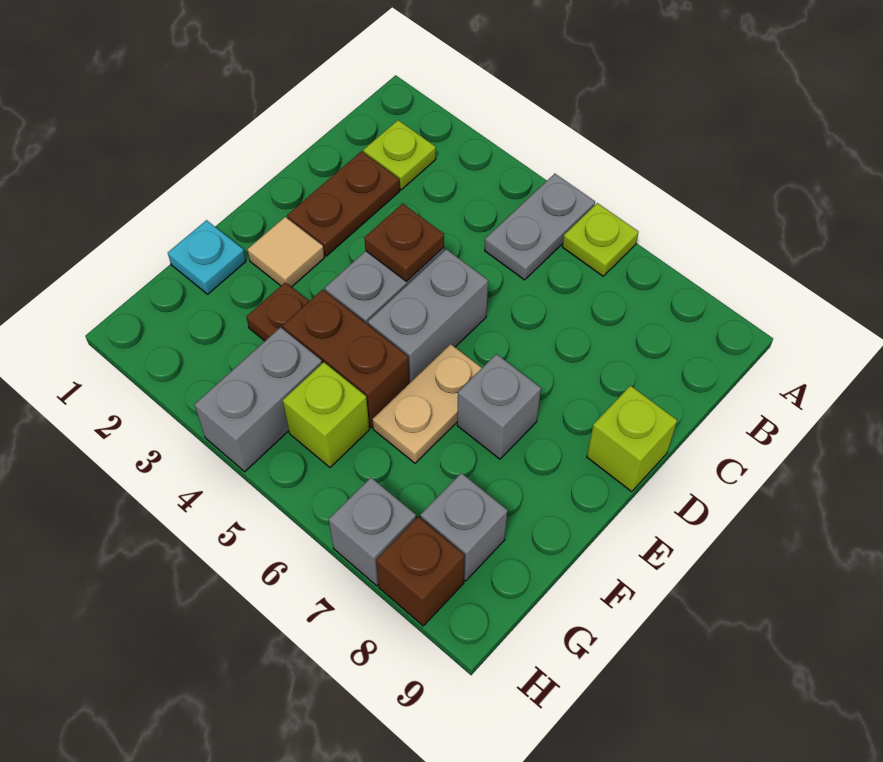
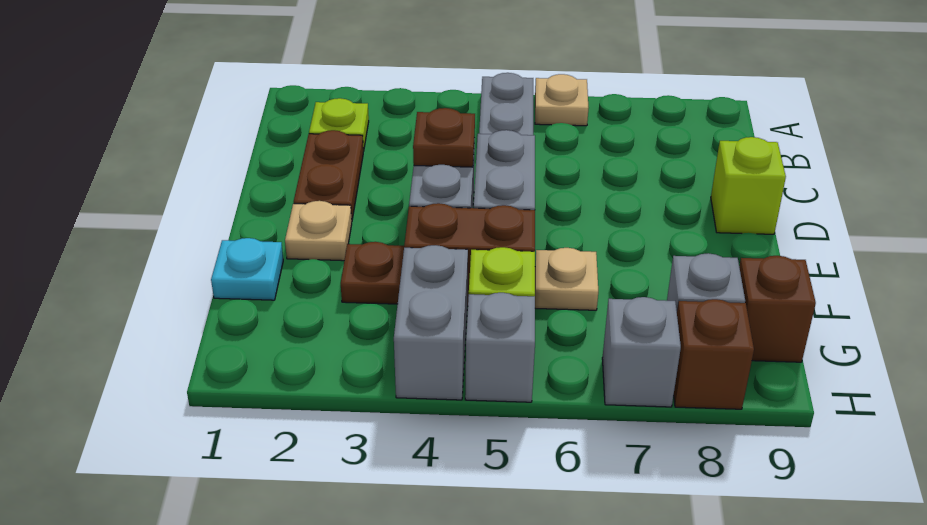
lime 1x1 plate [562,203,639,276] -> tan 1x1 plate [535,74,588,126]
tan 1x1 tile [247,217,324,287] -> tan 1x1 plate [285,201,352,261]
tan 1x2 plate [373,344,482,463] -> tan 1x1 plate [535,248,598,310]
grey 1x1 brick [457,354,541,459] -> grey 1x1 brick moved to [465,293,535,402]
none -> brown 1x1 brick [739,256,816,362]

